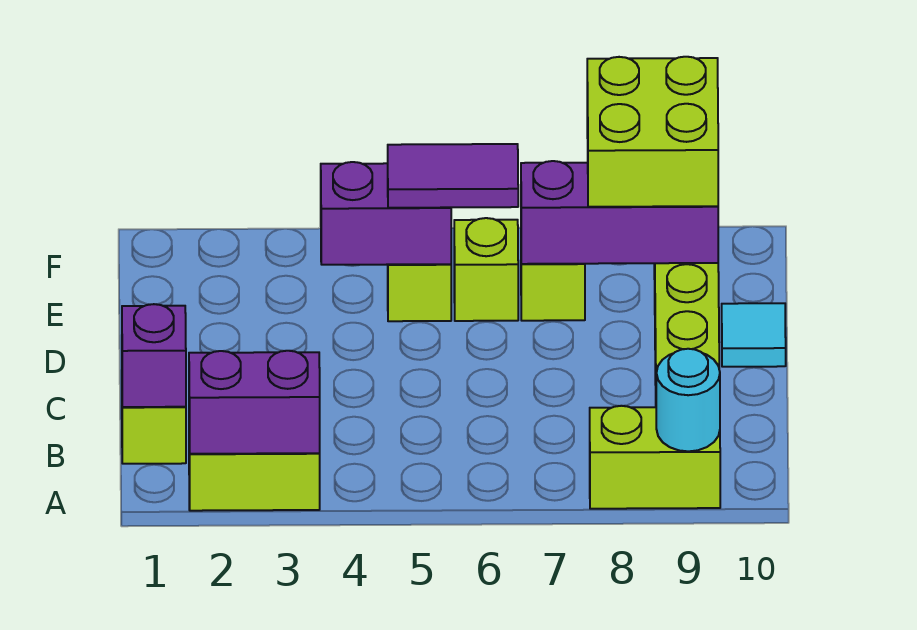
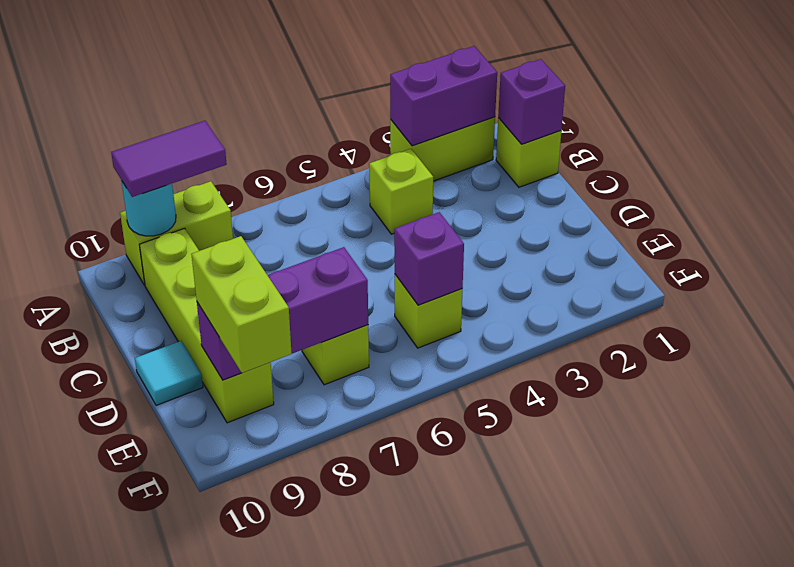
purple 1x2 brick [321,162,451,265] -> purple 1x1 brick [394,212,464,305]
purple 1x2 tile [388,144,518,208] -> purple 1x2 tile moved to [111,121,227,197]
lime 1x1 brick [454,218,518,321] -> lime 1x1 brick moved to [369,149,433,234]
lime 2x2 brick [587,57,718,207] -> lime 1x2 brick [191,236,292,373]

